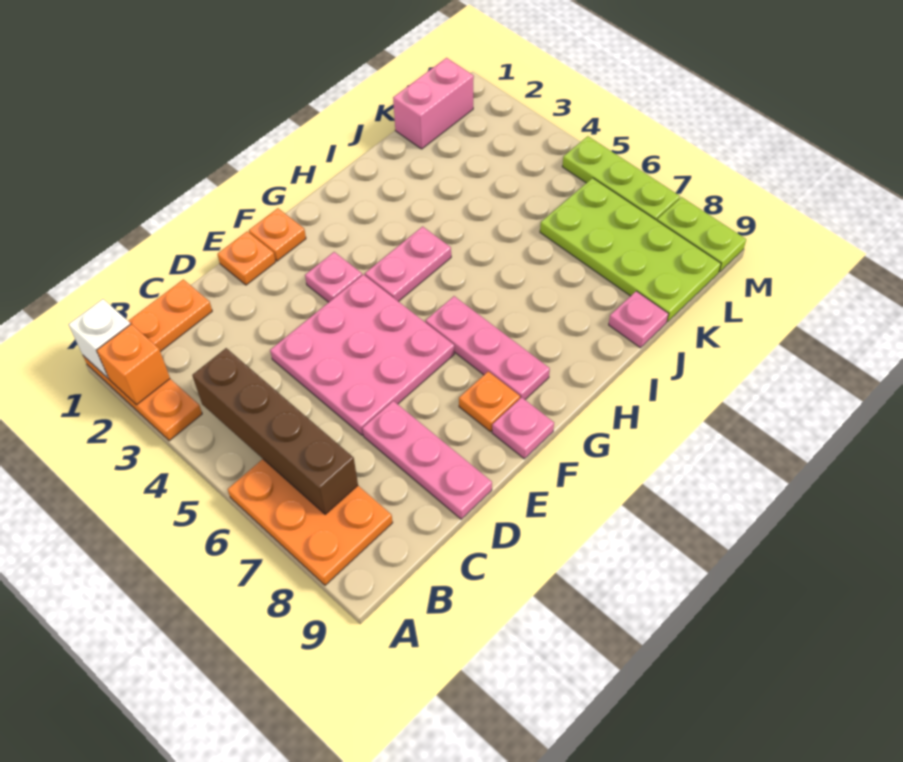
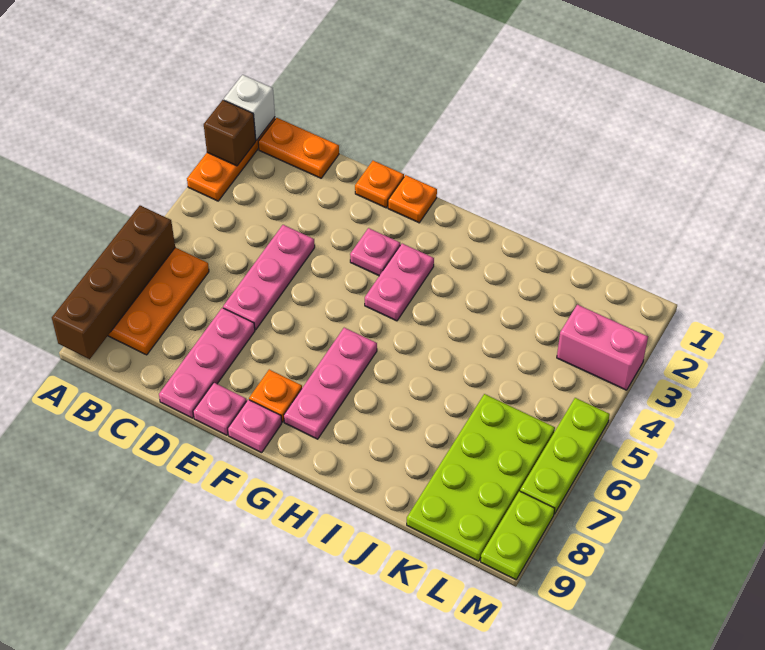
orange 1x1 brick [97,324,170,405] -> brown 1x1 brick [204,100,256,166]
brown 1x4 brick [192,348,358,514] -> brown 1x4 brick moved to [52,206,175,359]
pink 3x3 plate [270,274,454,435] -> pink 1x3 plate [223,225,315,330]
pink 1x2 plate [365,227,451,302] -> pink 1x2 plate turned to [365,244,434,321]
pink 1x1 plate [609,291,668,348] -> pink 1x1 plate moved to [193,383,247,435]
pink 1x2 brick [393,58,474,149] -> pink 1x2 brick moved to [557,305,648,390]

